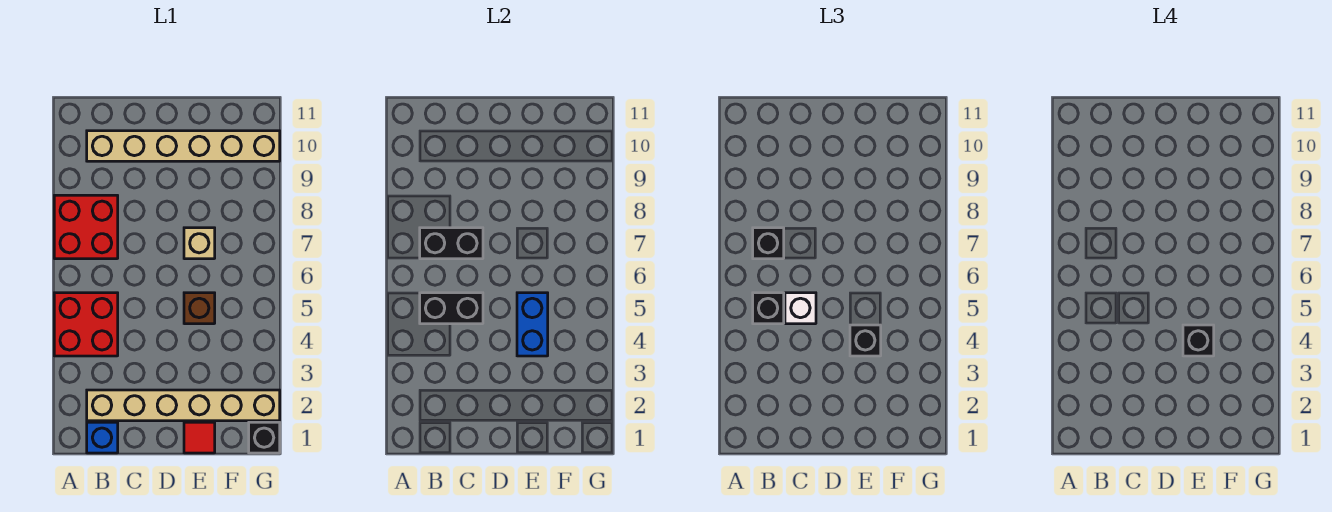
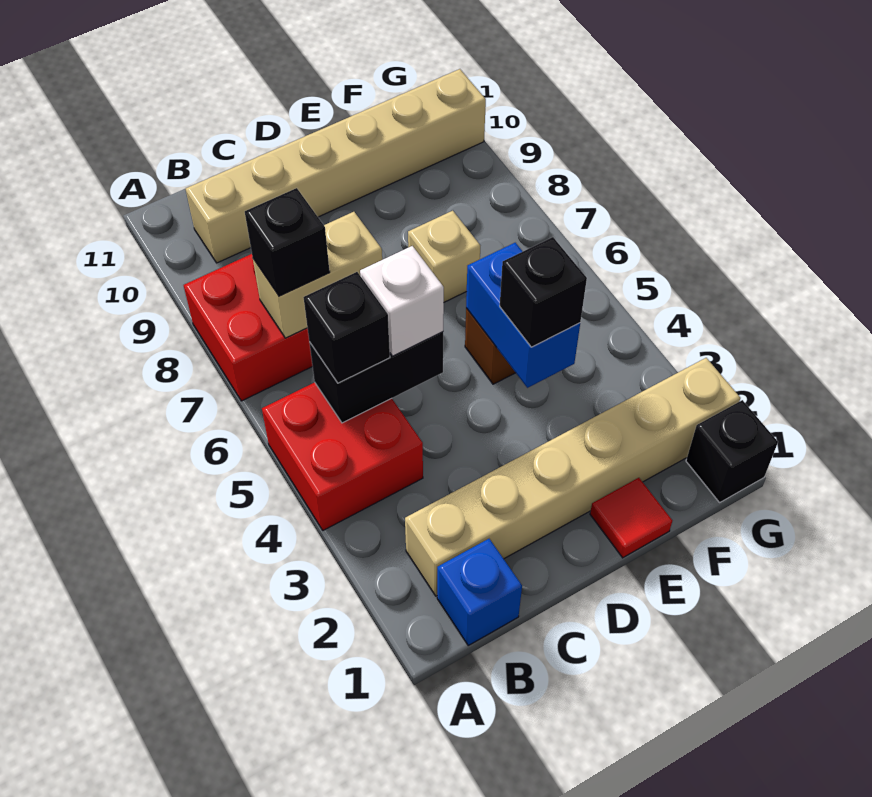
black 1x2 brick [420,228,483,259] -> tan 1x2 brick [253,212,382,338]
black 1x1 brick [1183,325,1214,356] -> none

